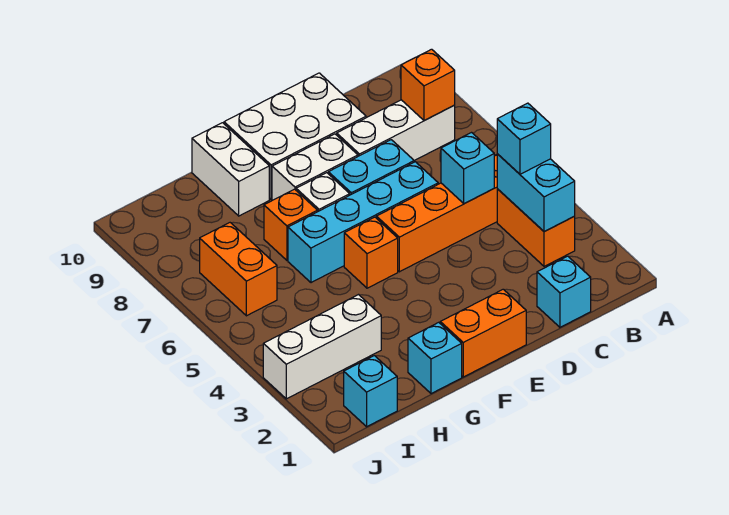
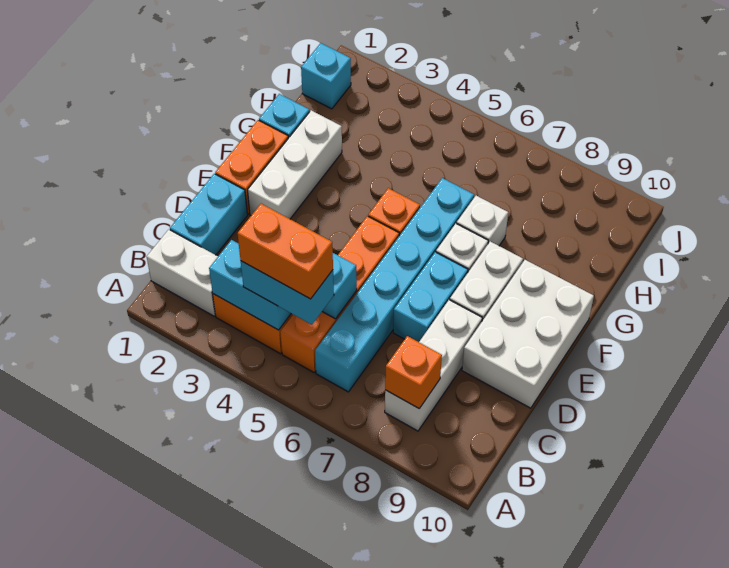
cyan 1x1 brick [497,103,551,174] -> cyan 1x2 brick [241,261,334,325]
cyan 1x1 brick [537,256,591,327] -> cyan 1x2 brick [170,174,247,255]
cyan 1x4 brick [288,162,438,283] -> cyan 1x6 brick [315,178,474,392]
orange 1x1 brick [264,189,318,260] -> white 1x1 brick [457,196,508,246]
white 1x2 brick [192,123,269,216] -> white 1x2 brick moved to [147,230,218,316]
white 1x3 brick [263,295,381,399] -> white 1x3 brick moved to [248,110,342,219]
orange 1x2 brick [200,223,277,316] -> orange 1x2 brick moved to [237,204,333,299]

